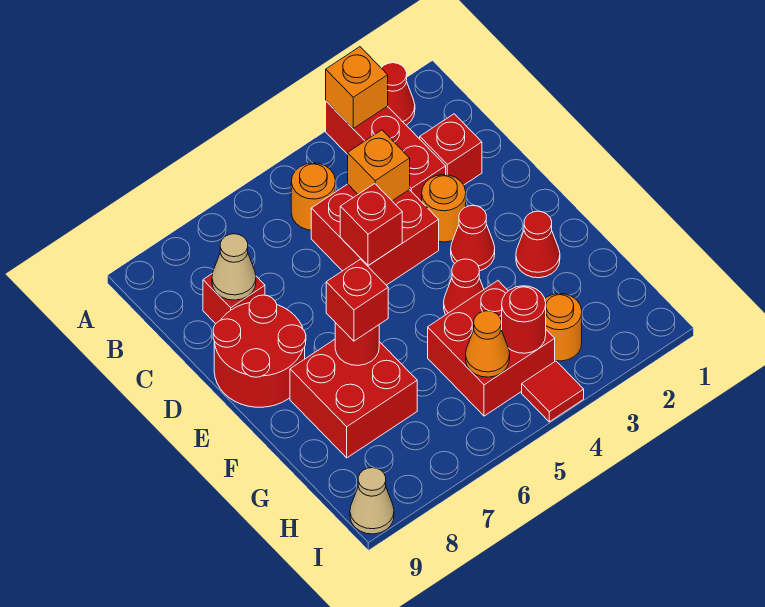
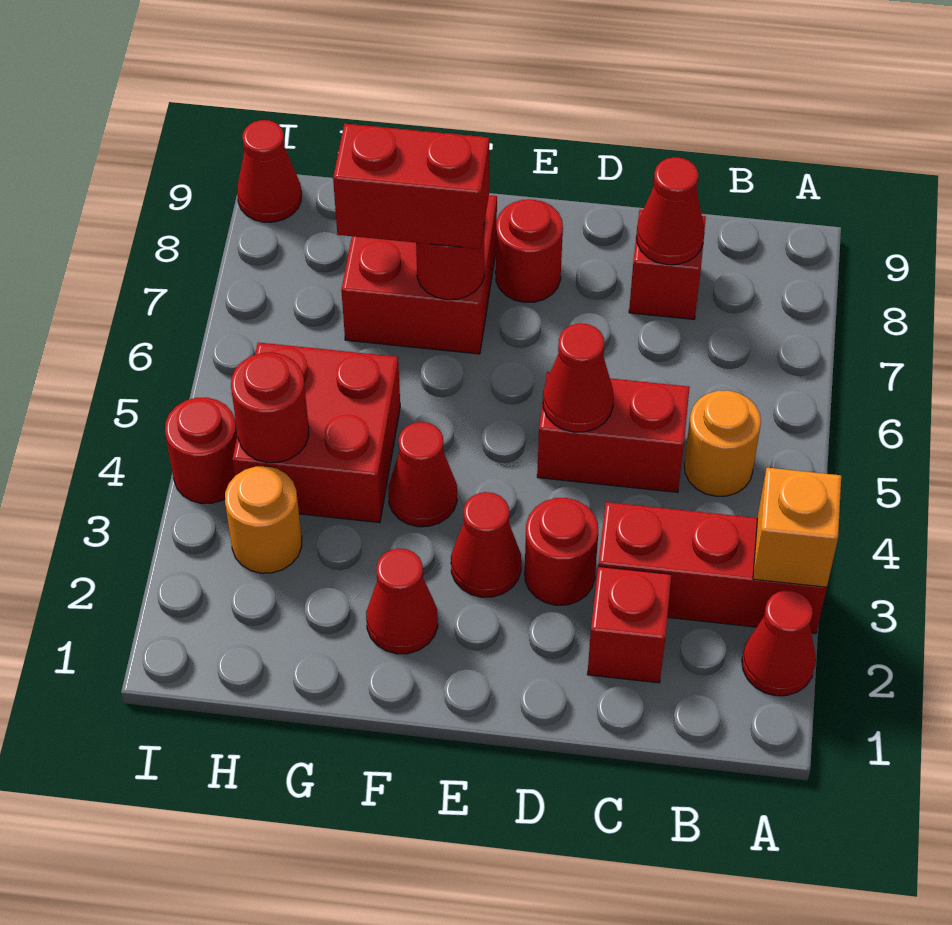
red 2x2 brick [311,184,439,285] -> red 1x2 brick [537,372,689,492]
orange 1x1 brick [348,130,410,201] -> none
tan 1x1 cone [212,234,256,300] -> red 1x1 cone [636,157,705,265]
orange 1x1 round brick [422,175,466,242] -> red 1x1 round brick [525,498,598,605]
red 1x1 brick [340,184,402,266] -> red 1x1 cone [543,323,614,432]
red 2x2 round brick [213,295,306,407] -> red 1x1 round brick [496,199,563,302]
red 1x1 brick [326,259,388,341] -> red 1x2 brick [333,124,489,249]
orange 1x1 cone [466,311,510,377] -> none
red 1x1 tile [522,361,584,422] -> red 1x1 round brick [165,398,237,504]
tan 1x1 cone [350,468,394,534] -> red 1x1 cone [237,120,301,222]

